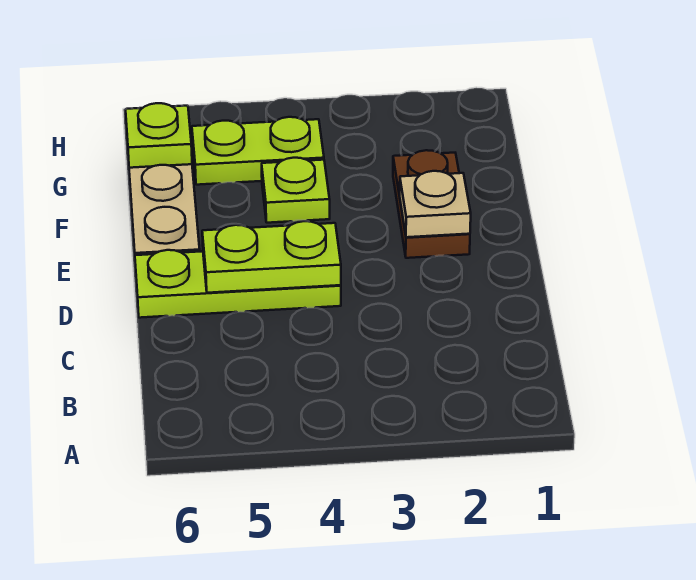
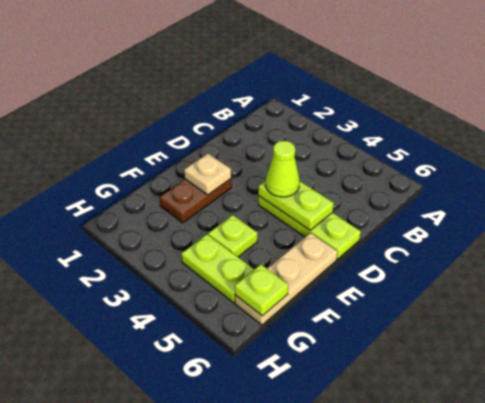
none -> lime 1x1 cone [266,141,300,197]

